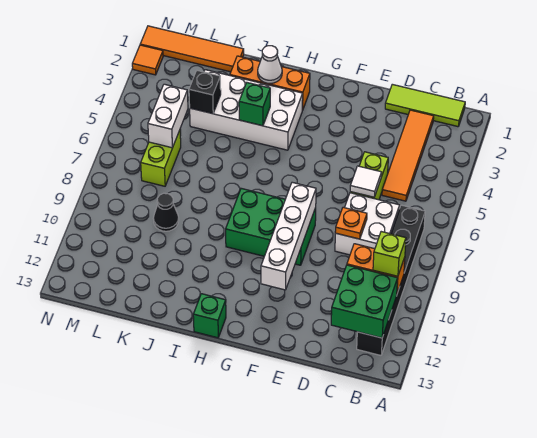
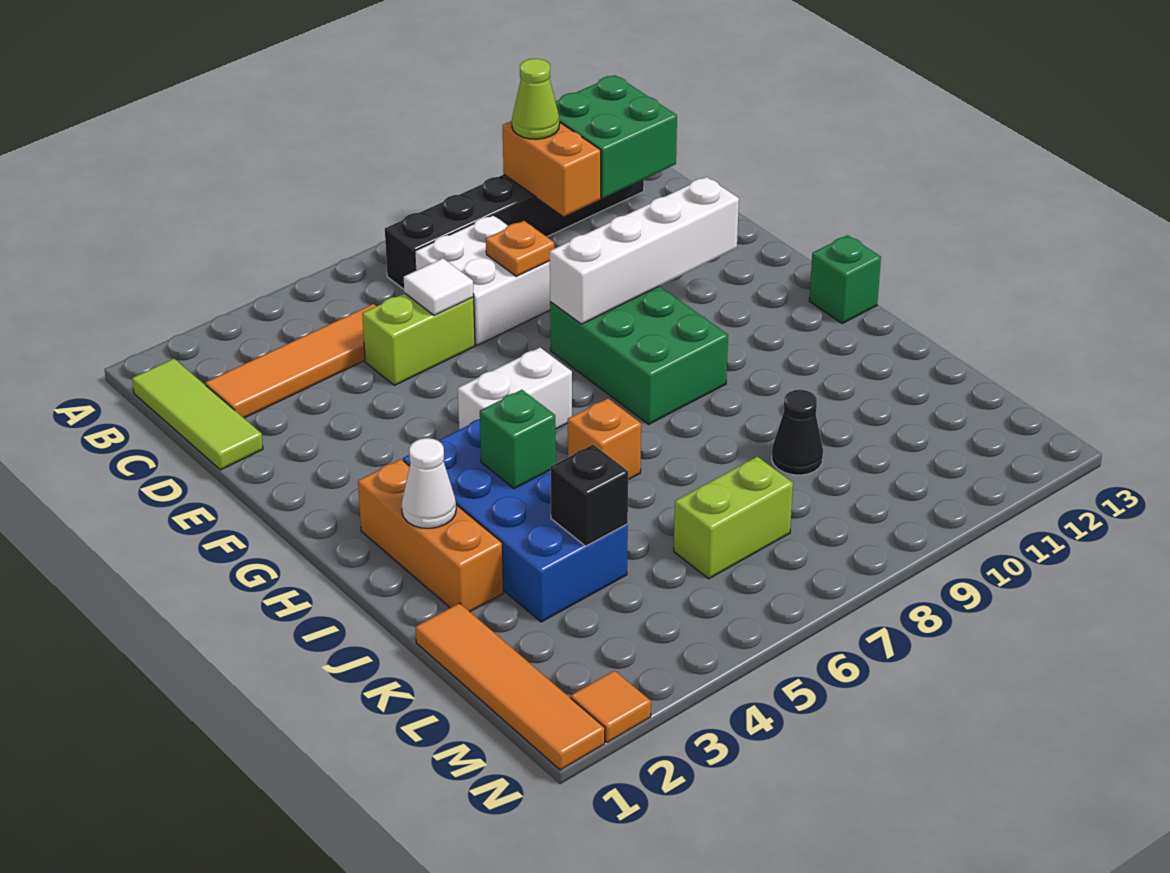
lime 1x1 brick [373,232,406,276] -> lime 1x1 cone [512,59,559,139]
white 2x4 brick [190,70,303,150] -> blue 2x4 brick [403,419,628,622]
none -> orange 1x1 brick [568,398,641,480]
white 1x2 brick [148,84,188,148] -> white 1x2 brick moved to [458,348,572,430]

